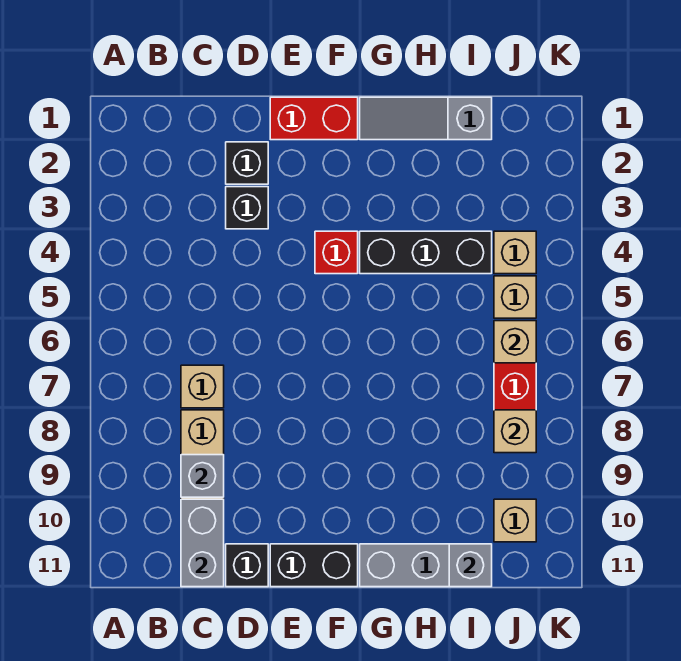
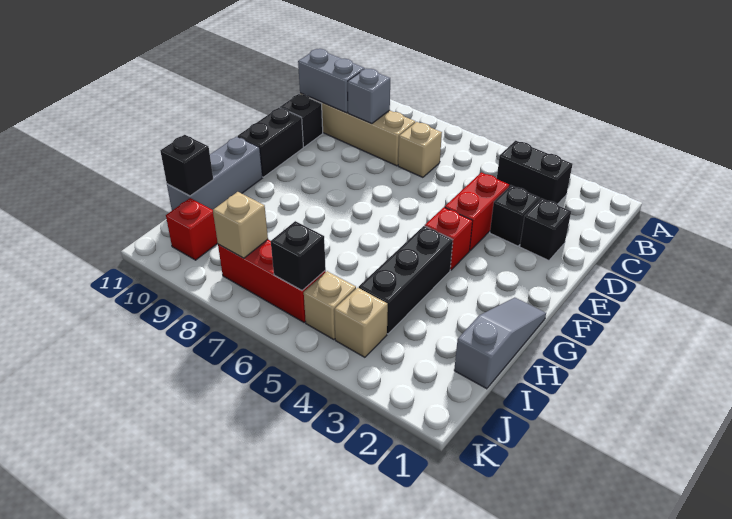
none -> black 1x2 brick [497,141,573,204]
red 1x2 brick [270,97,358,140] -> red 1x2 brick moved to [445,172,509,251]
grey 1x1 brick [449,544,492,587] -> black 1x1 brick [160,135,213,196]
tan 1x1 brick [494,321,536,363] -> black 1x1 brick [271,221,326,290]
tan 1x1 brick [494,499,536,542] -> red 1x1 brick [166,198,218,260]

